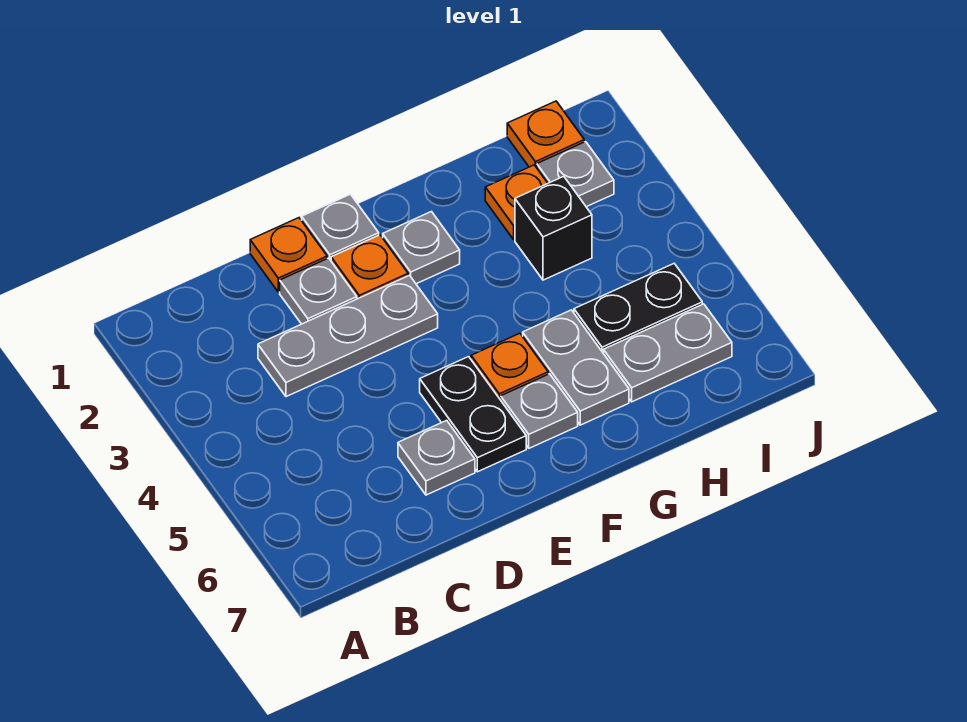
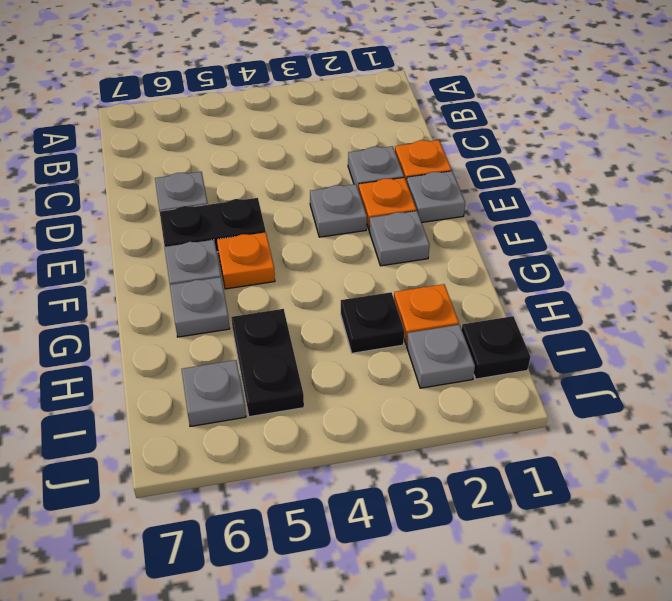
grey 1x3 plate [258,275,438,397] -> grey 1x1 plate [310,184,367,237]
grey 1x2 plate [523,310,629,425] -> grey 1x1 plate [170,277,230,337]
black 1x1 brick [515,176,592,280] -> black 1x1 plate [341,292,404,353]
grey 1x2 plate [604,304,732,402] -> grey 1x1 plate [182,360,246,427]
orange 1x1 plate [507,101,584,168] -> black 1x1 plate [462,316,530,379]

